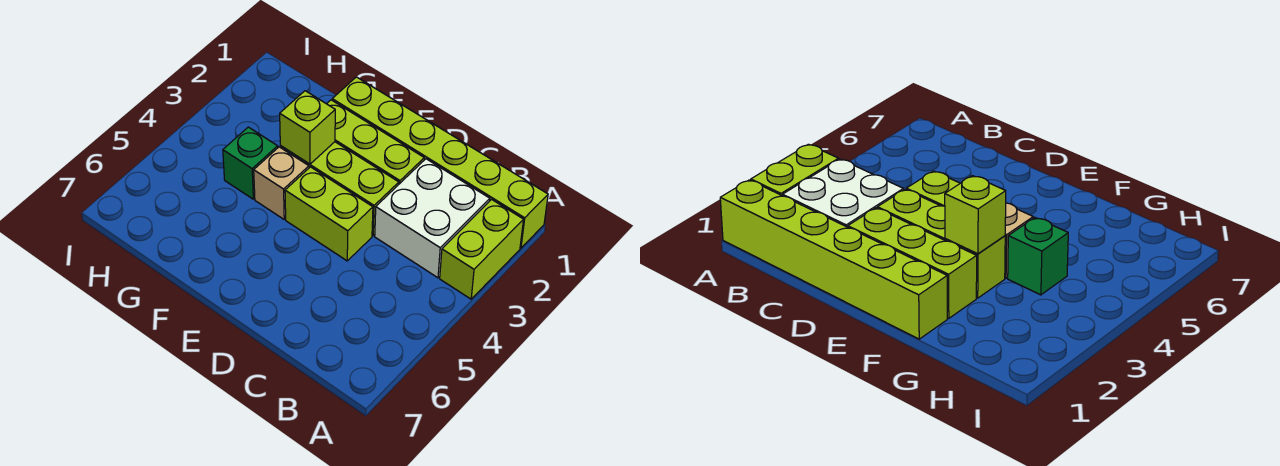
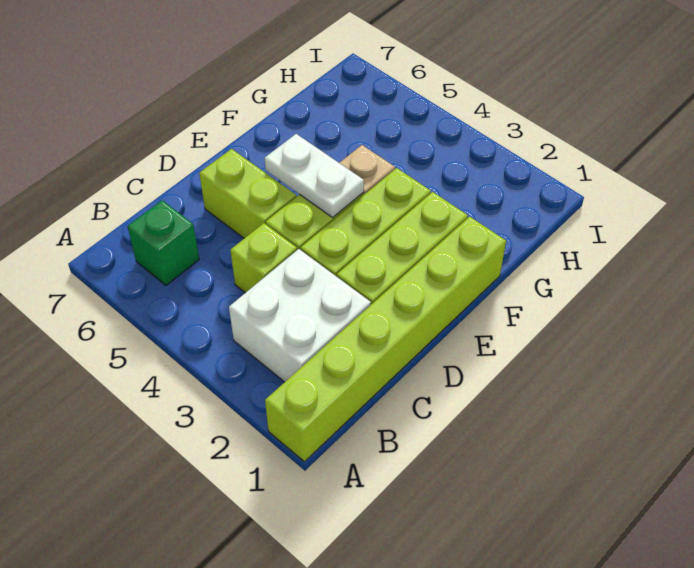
lime 1x2 brick [440,199,523,299] -> lime 1x2 brick moved to [199,149,296,238]
none -> white 1x2 plate [265,134,364,218]
lime 1x1 brick [280,91,335,164] -> lime 1x1 brick moved to [230,223,297,293]
green 1x1 brick [223,127,278,199] -> green 1x1 brick moved to [127,200,199,285]

